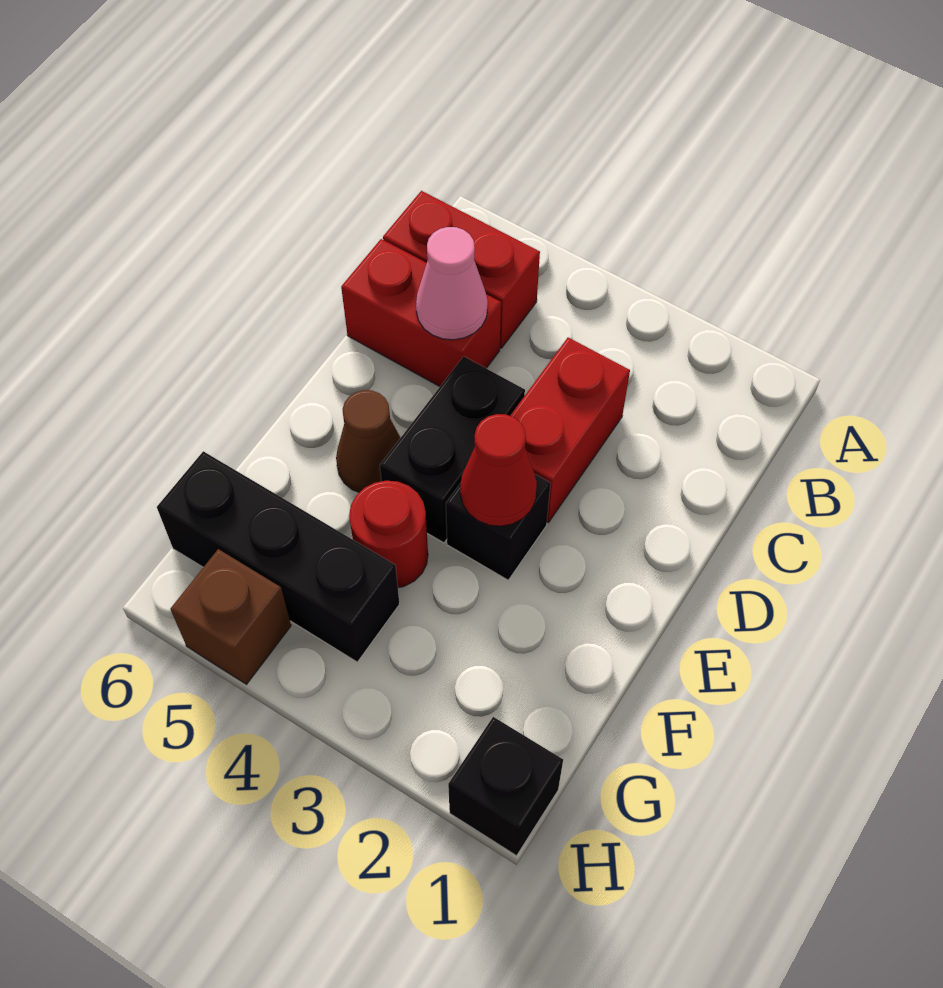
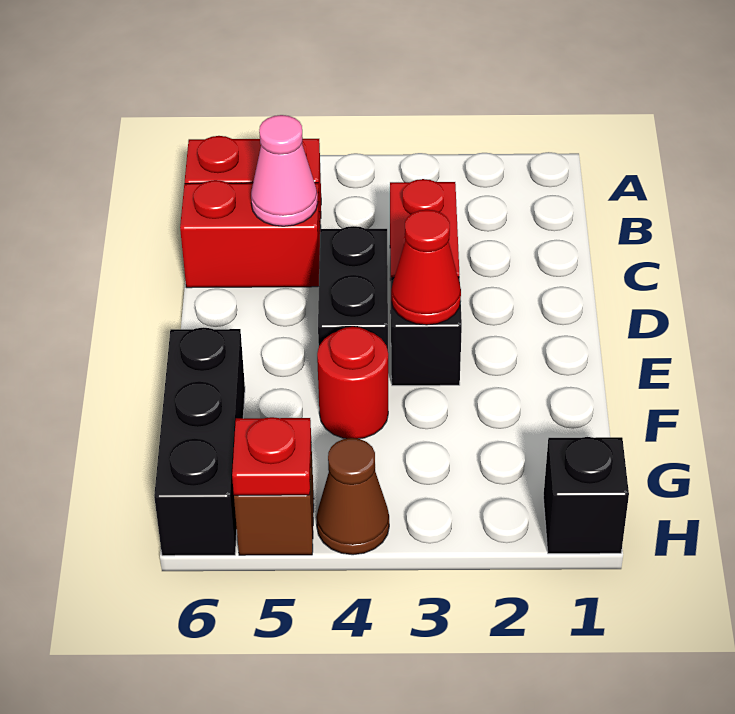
brown 1x1 cone [336,390,400,492] -> brown 1x1 cone moved to [316,438,389,555]
black 1x3 brick [157,451,399,662] -> black 1x3 brick turned to [154,327,245,556]
none -> red 1x1 plate [232,417,311,495]

